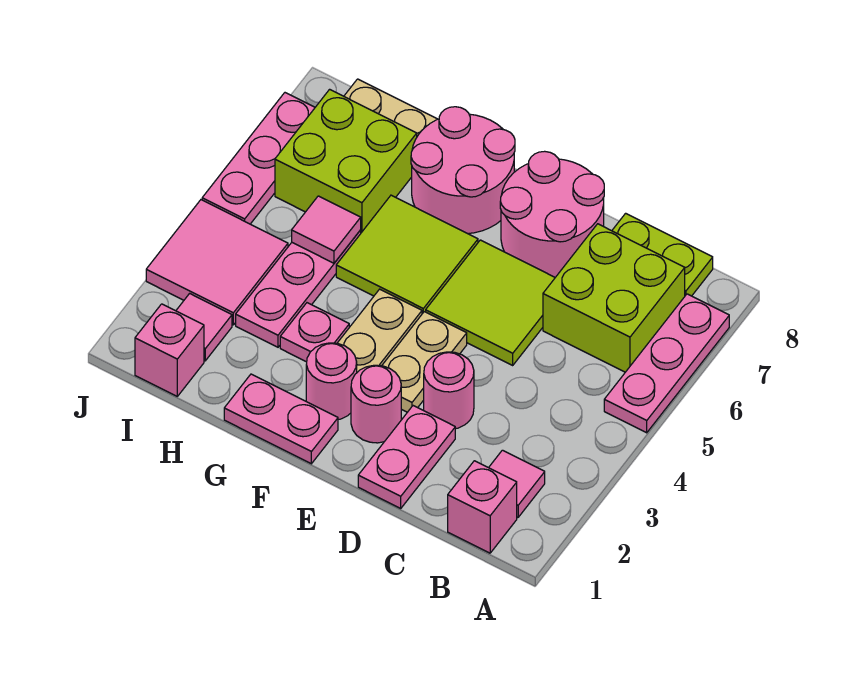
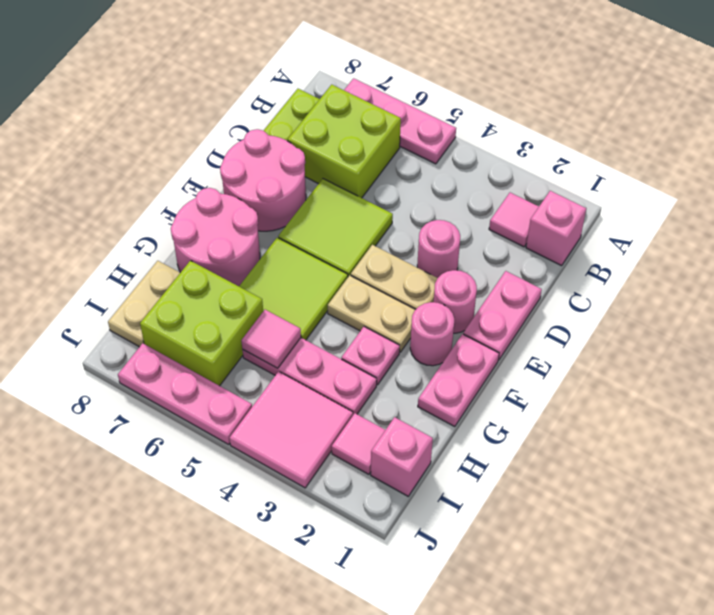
pink 1x2 plate [358,406,455,508] -> pink 1x2 plate turned to [463,271,542,360]

